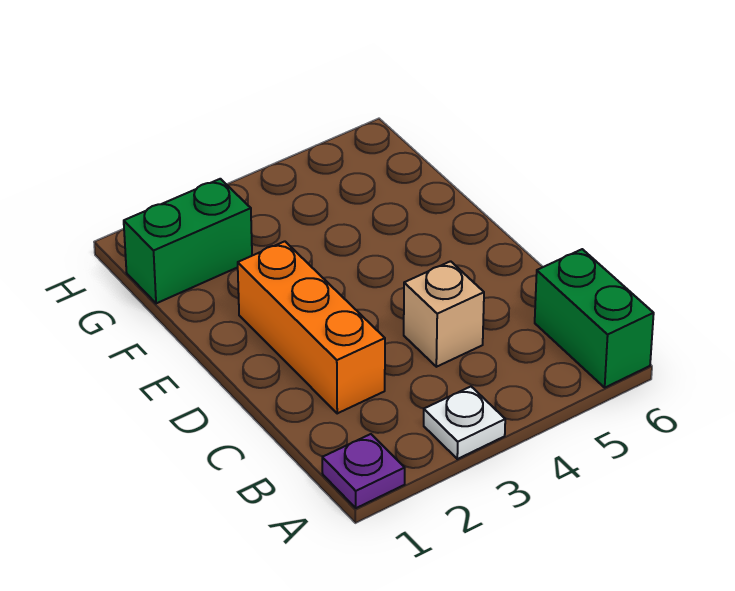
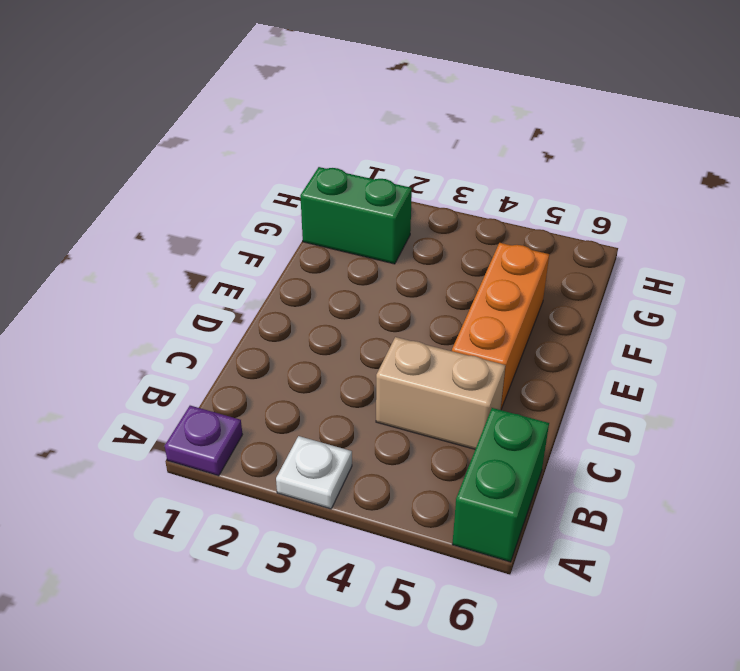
orange 1x3 brick [238,241,385,413] -> orange 1x3 brick moved to [452,243,549,409]
tan 1x1 brick [404,261,484,367] -> tan 1x2 brick [376,337,505,449]

